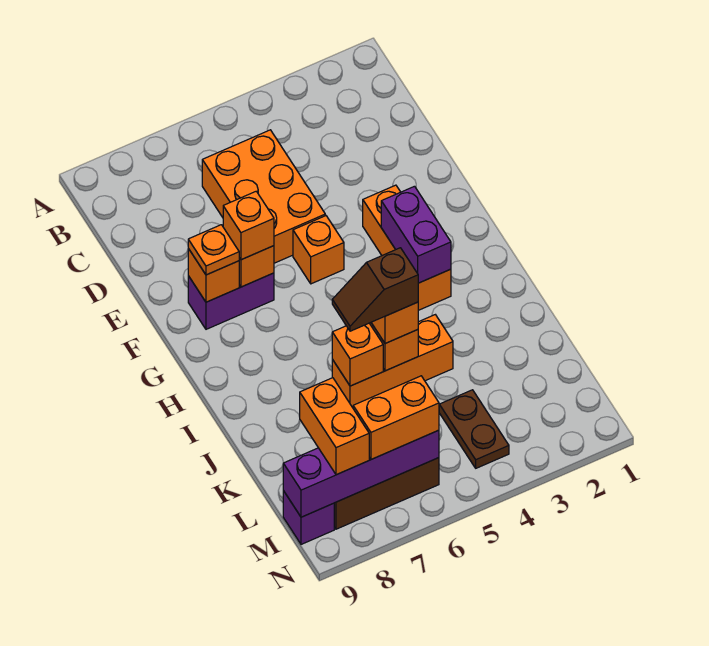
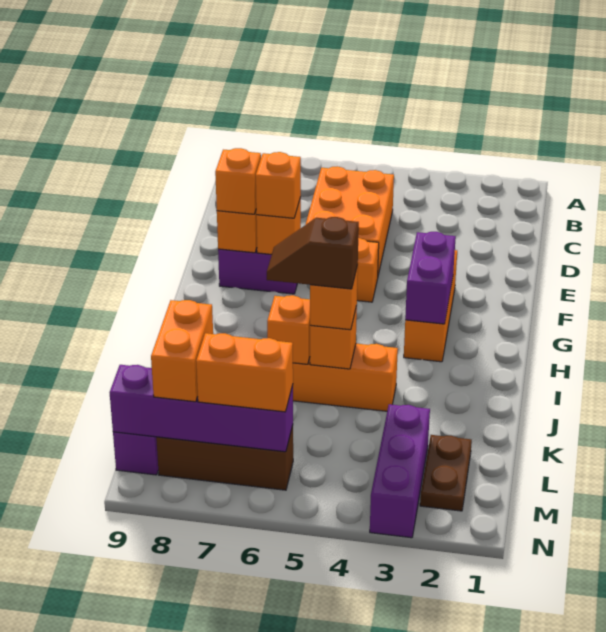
orange 1x1 plate [188,225,239,275] -> orange 1x1 brick [215,148,261,214]
none -> purple 1x3 brick [370,404,430,538]
brown 1x2 plate [439,390,509,468] -> brown 1x2 plate moved to [420,435,472,511]

